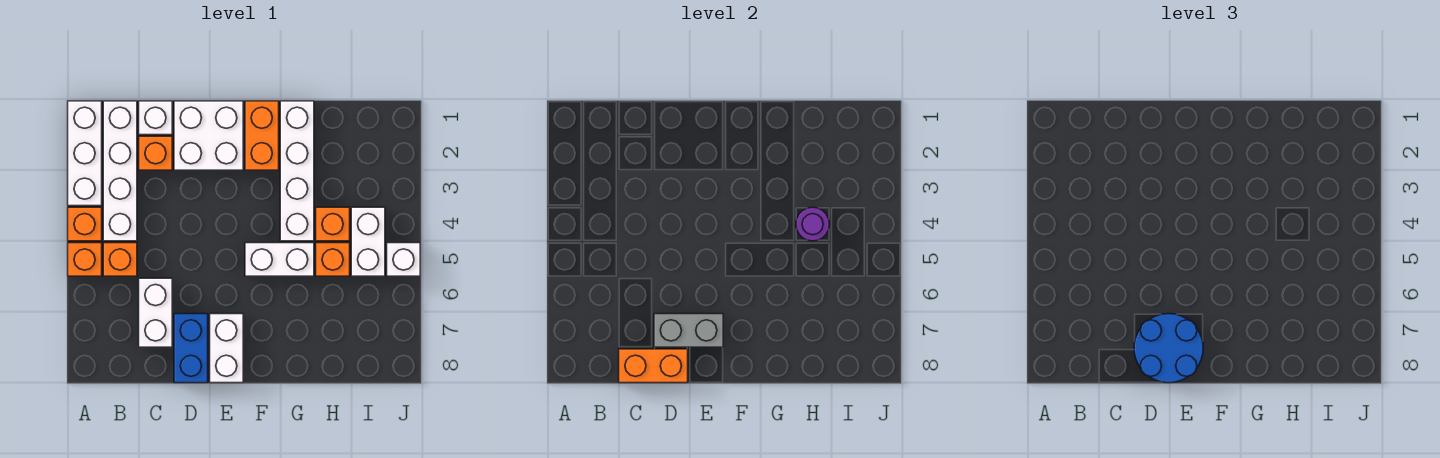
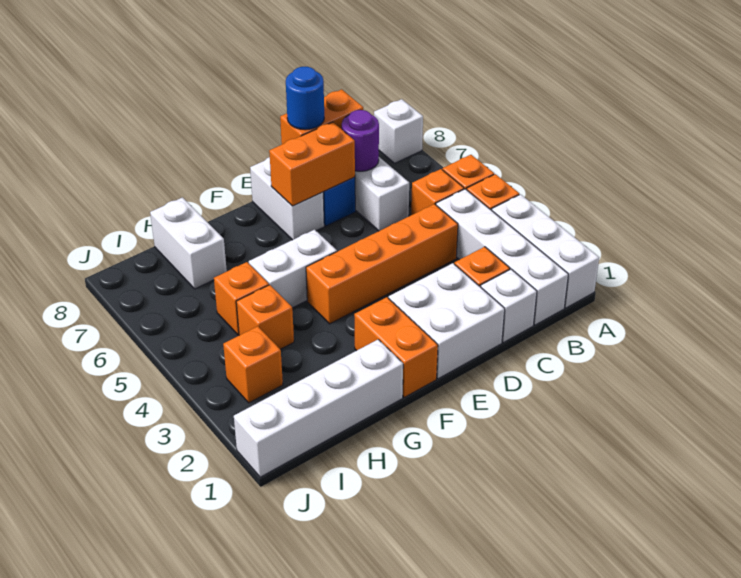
none -> orange 1x4 brick [306,204,458,324]
grey 1x2 brick [654,314,723,347] -> orange 1x2 brick [269,122,355,206]
blue 2x2 round brick [1134,314,1203,383] -> blue 1x1 round brick [286,67,324,130]
white 1x4 brick [280,101,314,241] -> white 1x4 brick turned to [234,339,403,477]
purple 1x1 round brick [796,207,830,241] -> purple 1x1 round brick moved to [342,110,379,171]
none -> orange 1x1 brick [223,326,283,403]
white 1x2 brick [351,207,385,276] -> white 1x2 brick moved to [150,198,227,289]
white 1x1 brick [387,243,420,276] -> white 1x1 brick moved to [374,99,423,163]

